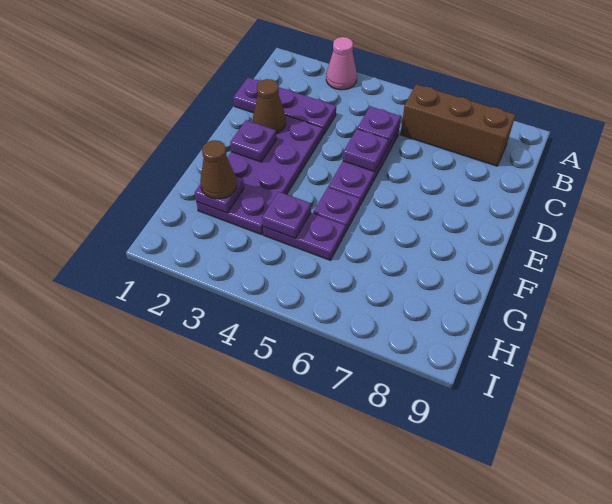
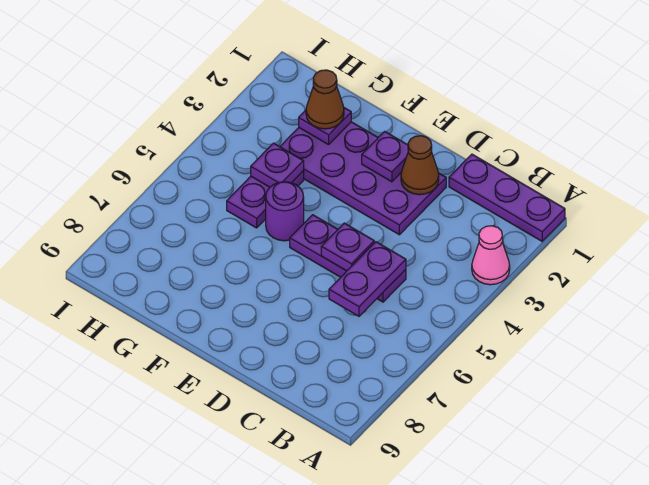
brown 1x3 brick [400,84,515,166] -> none
purple 1x3 plate [233,78,336,136] -> purple 1x3 plate turned to [449,154,565,241]
purple 1x1 plate [357,106,401,147] -> purple 1x2 plate [329,242,406,316]
purple 1x1 plate [313,187,360,233] -> purple 1x1 round brick [266,182,304,241]

